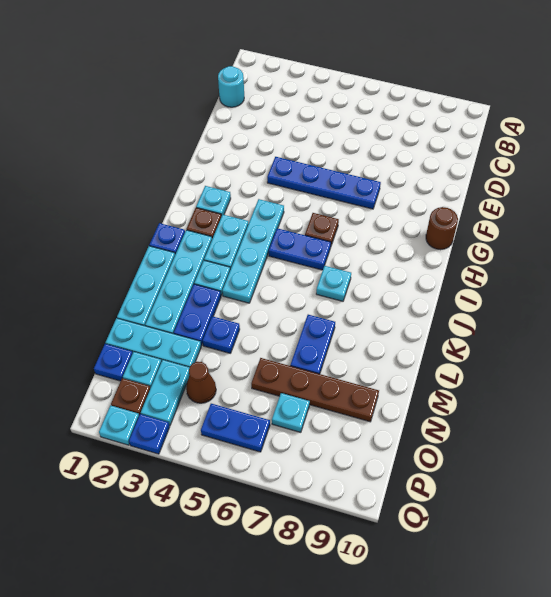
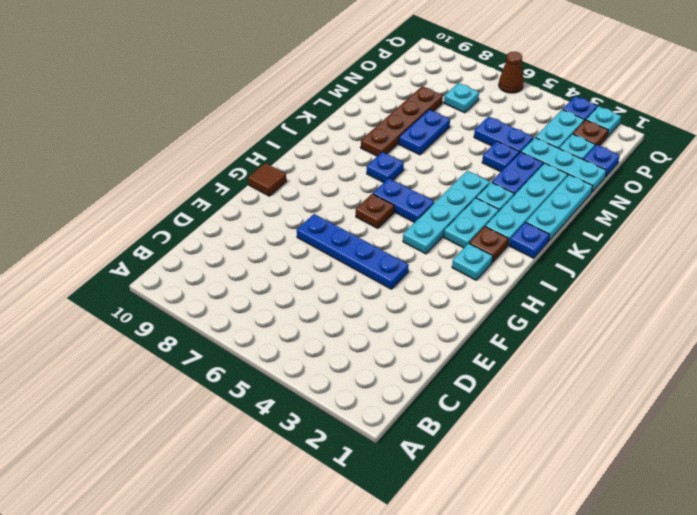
cyan 1x1 round brick [218,66,244,107] -> none
brown 1x1 round brick [426,207,458,250] -> brown 1x1 tile [248,163,286,196]
cyan 1x1 plate [316,266,351,301] -> blue 1x1 plate [367,152,404,183]
brown 1x4 plate [251,358,379,422] -> brown 1x4 plate turned to [361,86,443,156]
brown 1x1 cone [186,362,216,403] -> brown 1x1 cone moved to [499,52,524,93]
blue 1x2 plate [201,404,270,452] -> blue 1x2 plate moved to [474,116,534,153]

